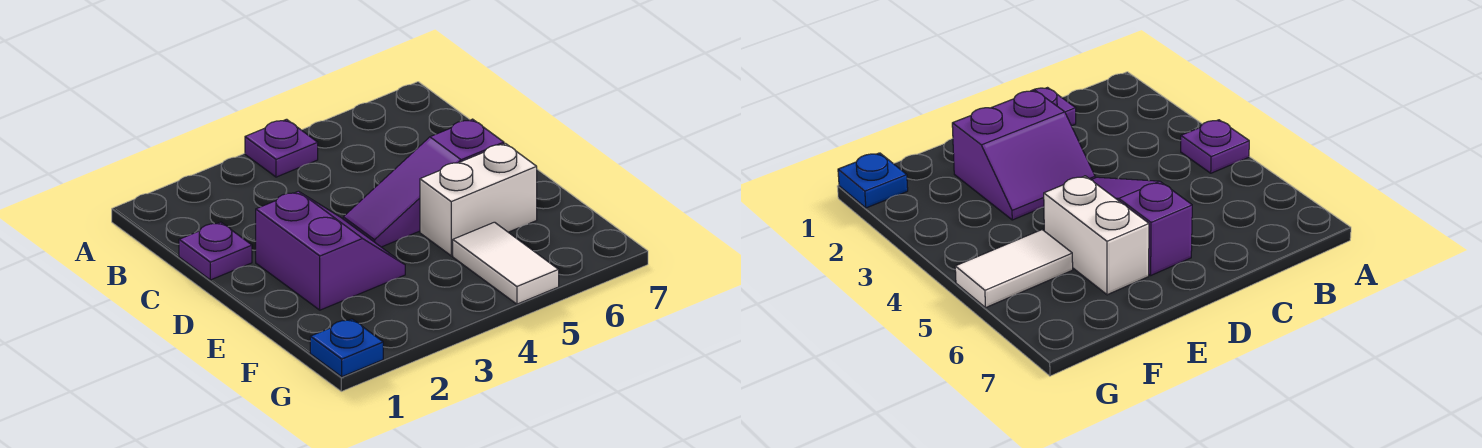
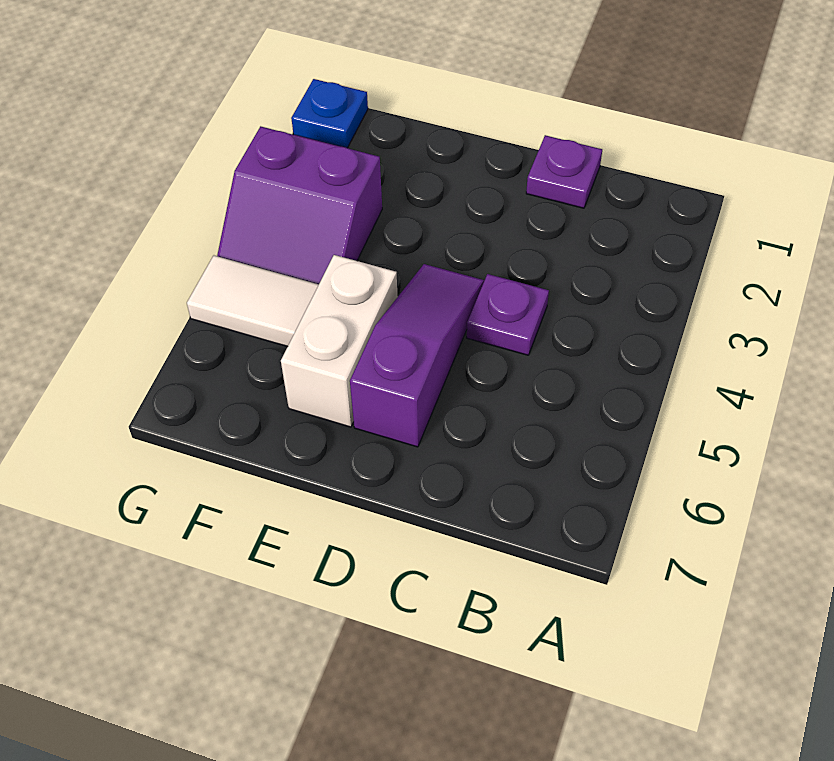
purple 1x1 plate [245,119,318,177] -> purple 1x1 plate moved to [467,274,549,355]
purple 2x2 slope [256,191,405,310] -> purple 2x2 slope moved to [217,126,382,284]

